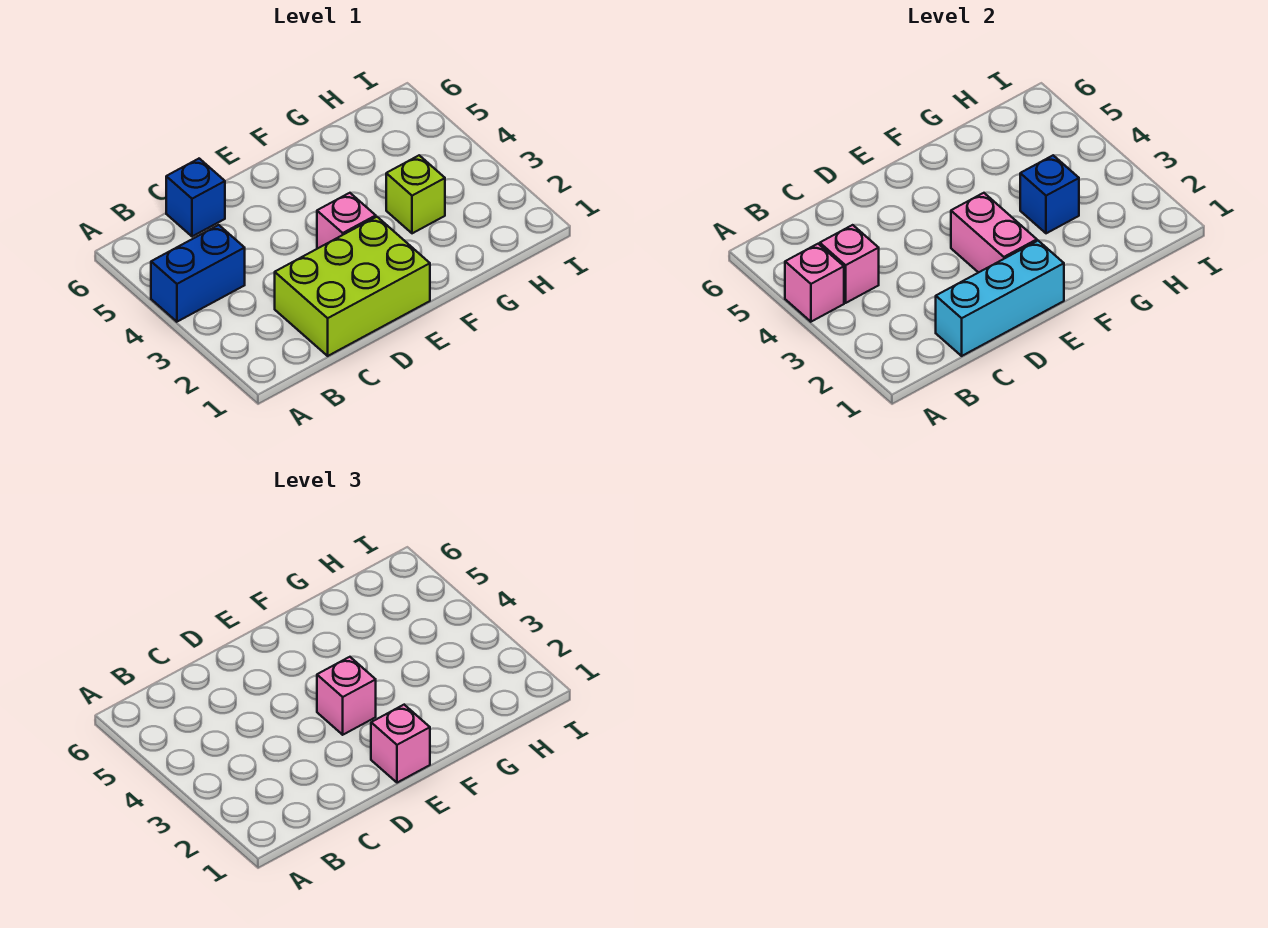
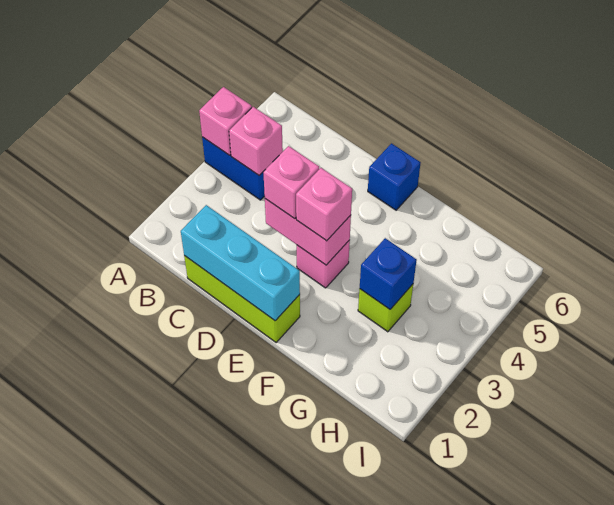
lime 2x3 brick [275,217,430,356] -> lime 1x3 brick [184,256,300,342]
blue 1x1 brick [166,159,225,236] -> blue 1x1 brick moved to [368,144,420,210]
pink 1x1 brick [371,705,430,783] -> pink 1x1 brick moved to [263,146,319,219]
pink 1x2 brick [951,193,1037,273] -> pink 1x2 brick turned to [265,199,351,265]

